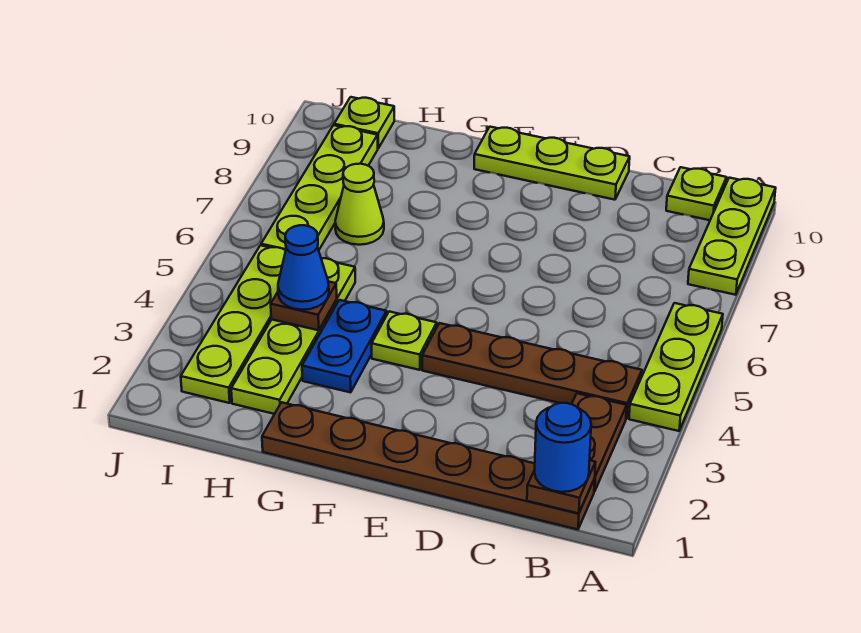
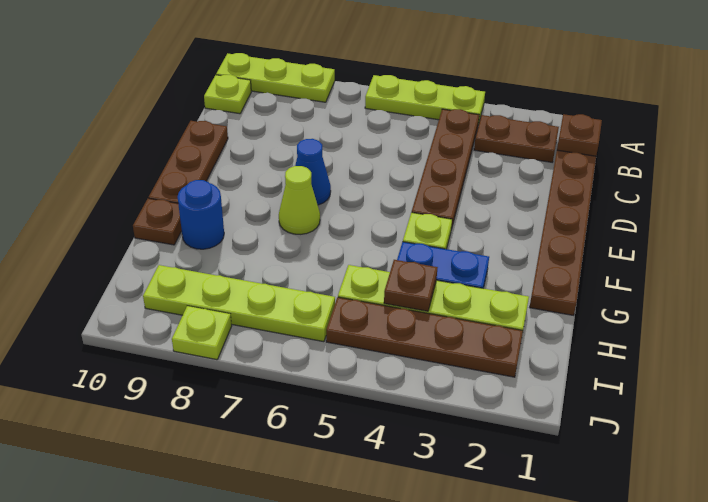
blue 1x1 round brick [535,403,591,492] -> blue 1x1 round brick moved to [178,180,224,249]
lime 1x3 plate [474,127,630,200] -> brown 1x3 plate [149,121,228,203]
none -> brown 1x1 plate [133,198,182,245]
blue 1x1 cone [278,225,329,310] -> blue 1x1 cone moved to [295,139,331,205]
lime 1x1 cone [335,164,384,245] -> lime 1x1 cone moved to [279,166,320,234]
lime 1x4 plate [181,245,286,403] -> brown 1x4 plate [326,297,523,377]
lime 1x1 plate [334,97,394,148] -> lime 1x1 plate moved to [172,306,232,360]

